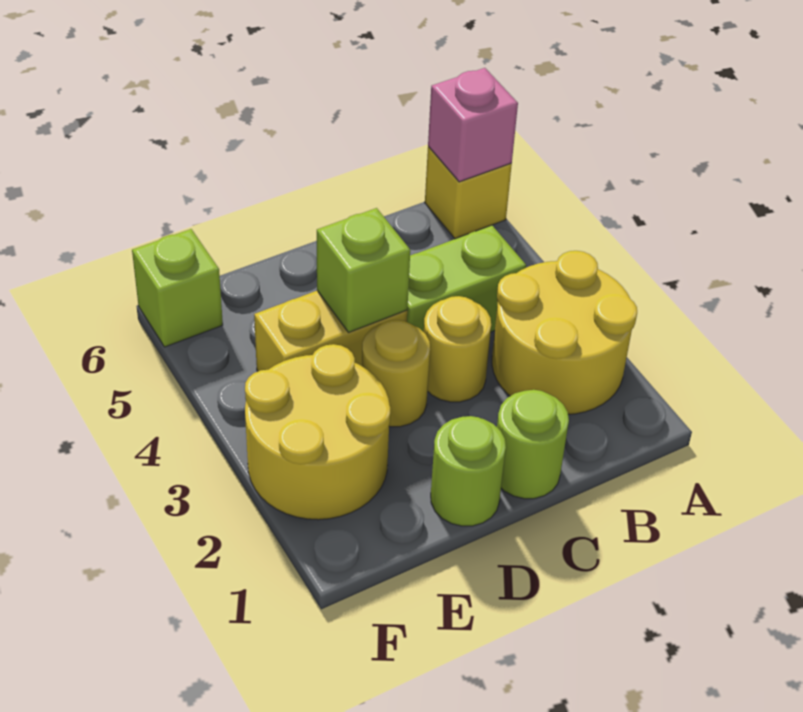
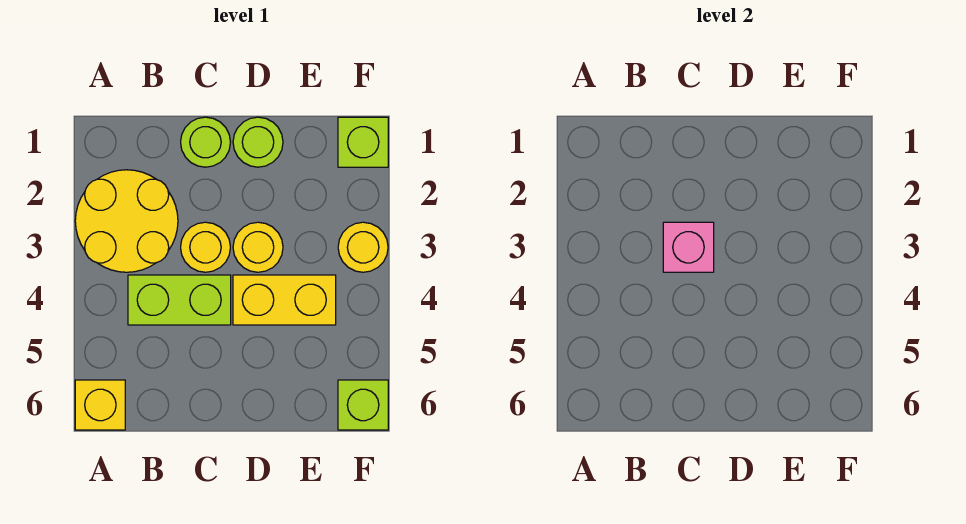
pink 1x1 brick [428,68,518,182] -> pink 1x1 brick moved to [663,222,714,272]
lime 1x1 brick [317,208,410,333] -> lime 1x1 brick moved to [338,117,388,167]
yellow 2x2 round brick [245,344,390,520] -> yellow 1x1 round brick [338,222,388,272]

